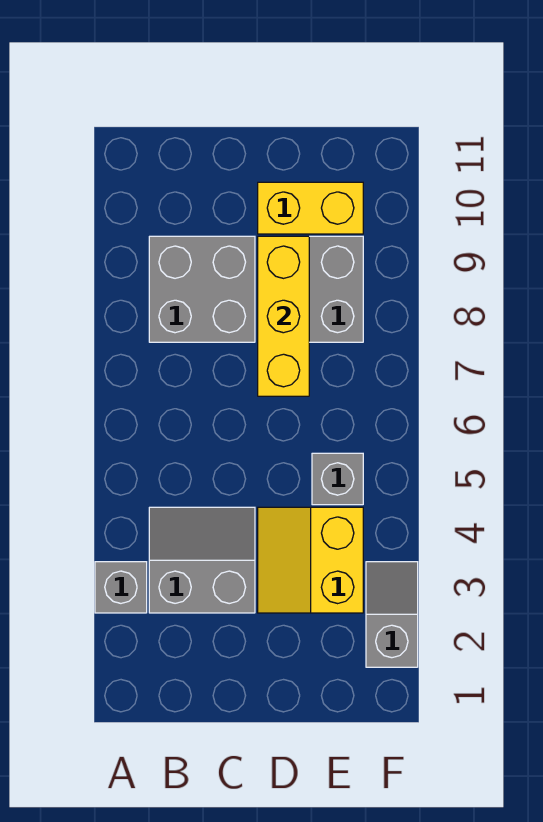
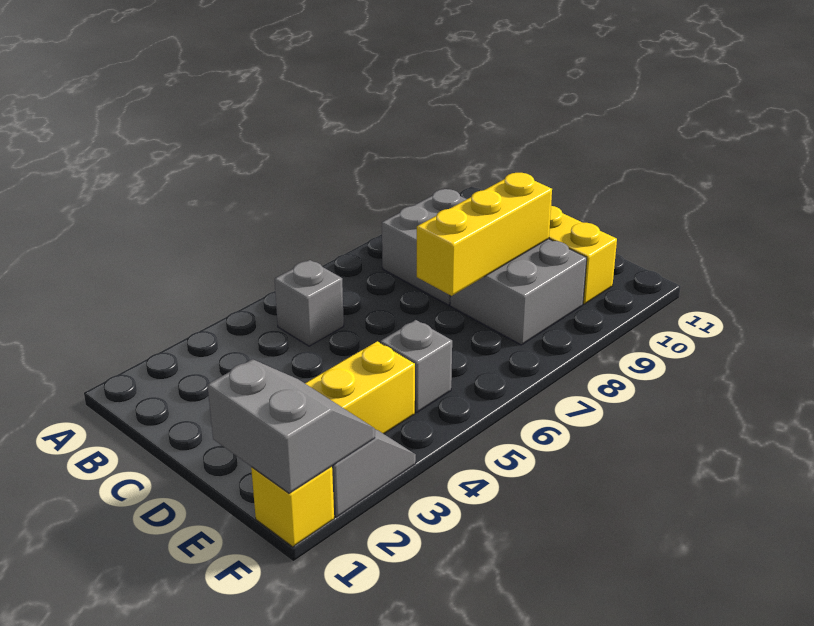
grey 1x1 brick [95,562,147,613] -> grey 1x1 brick moved to [275,260,344,346]
grey 2x2 slope [149,507,255,613] -> grey 2x2 slope moved to [208,359,375,493]
none -> yellow 1x1 brick [251,466,334,547]

